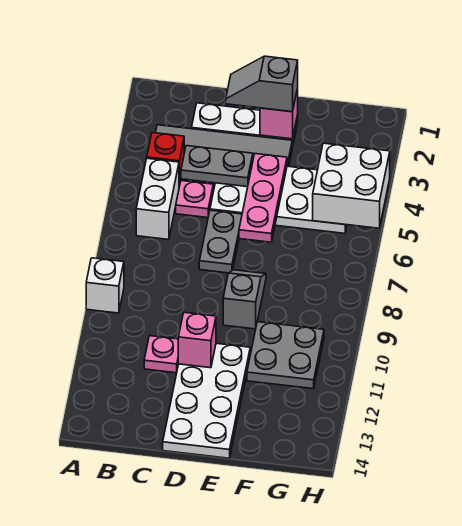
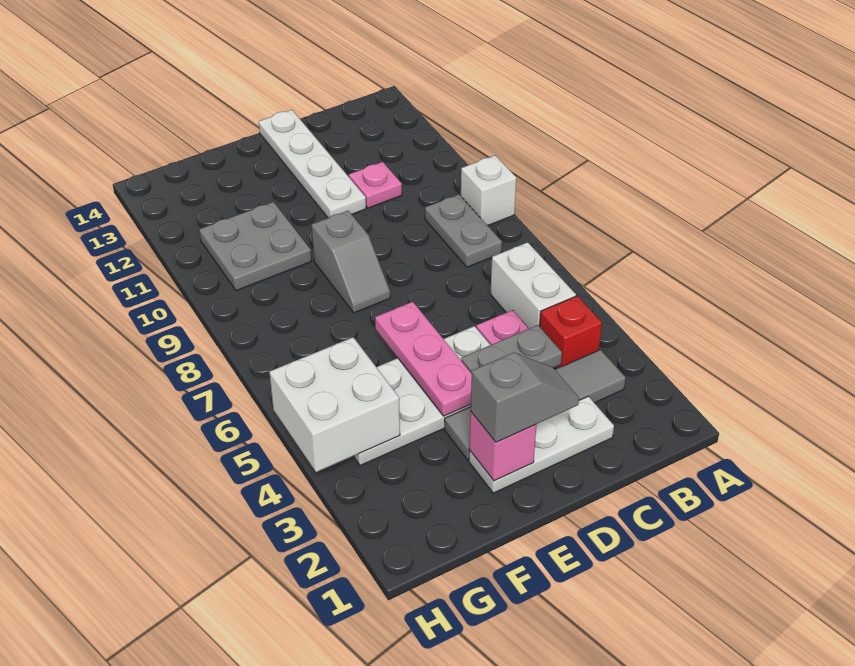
grey 1x2 plate [199,210,242,273] -> grey 1x2 plate moved to [425,194,502,267]
white 2x4 plate [163,343,250,458] -> white 1x4 plate [259,110,366,218]
pink 1x1 brick [178,312,216,368] -> none

